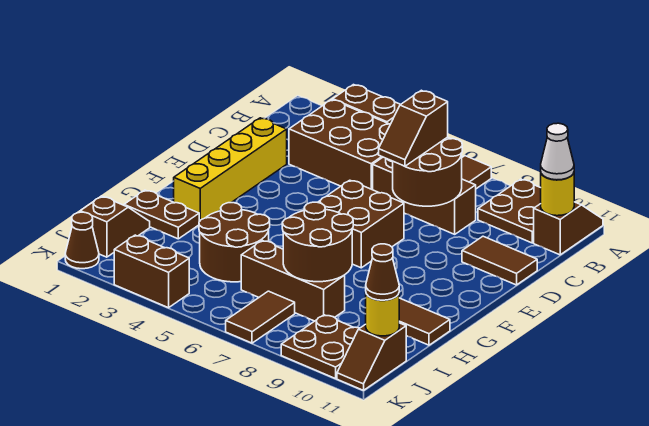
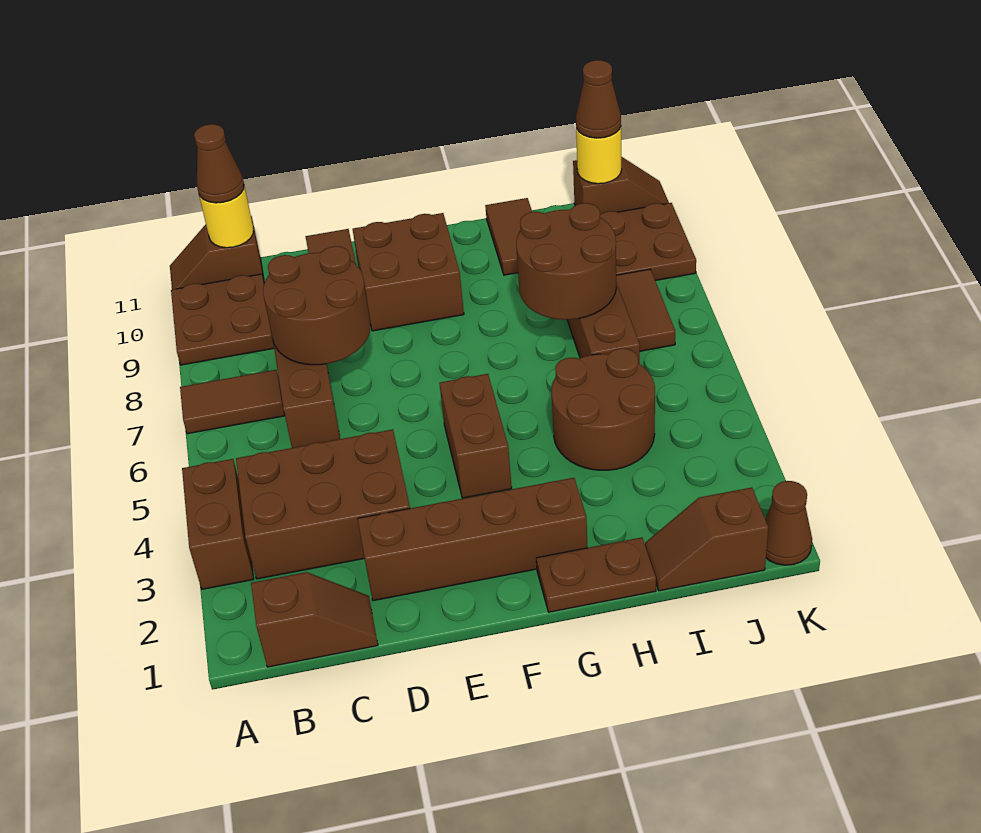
brown 2x3 brick [289,100,390,190] -> brown 2x3 brick turned to [236,429,410,579]
white 1x1 cone [541,123,574,180] -> brown 1x1 cone [194,124,244,203]
brown 1x2 slope [379,90,448,166] -> brown 1x2 slope moved to [251,572,378,667]
yellow 1x4 brick [174,118,287,222] -> brown 1x4 brick [358,478,588,601]
brown 2x2 brick [318,180,404,268] -> brown 2x2 brick moved to [353,213,464,331]
brown 1x2 plate [124,190,199,239] -> brown 1x2 plate turned to [536,537,656,612]
brown 1x2 tile [226,291,295,343] -> brown 1x2 tile turned to [616,269,675,351]
brown 1x2 brick [114,235,189,308] -> brown 1x2 brick moved to [439,374,512,498]

